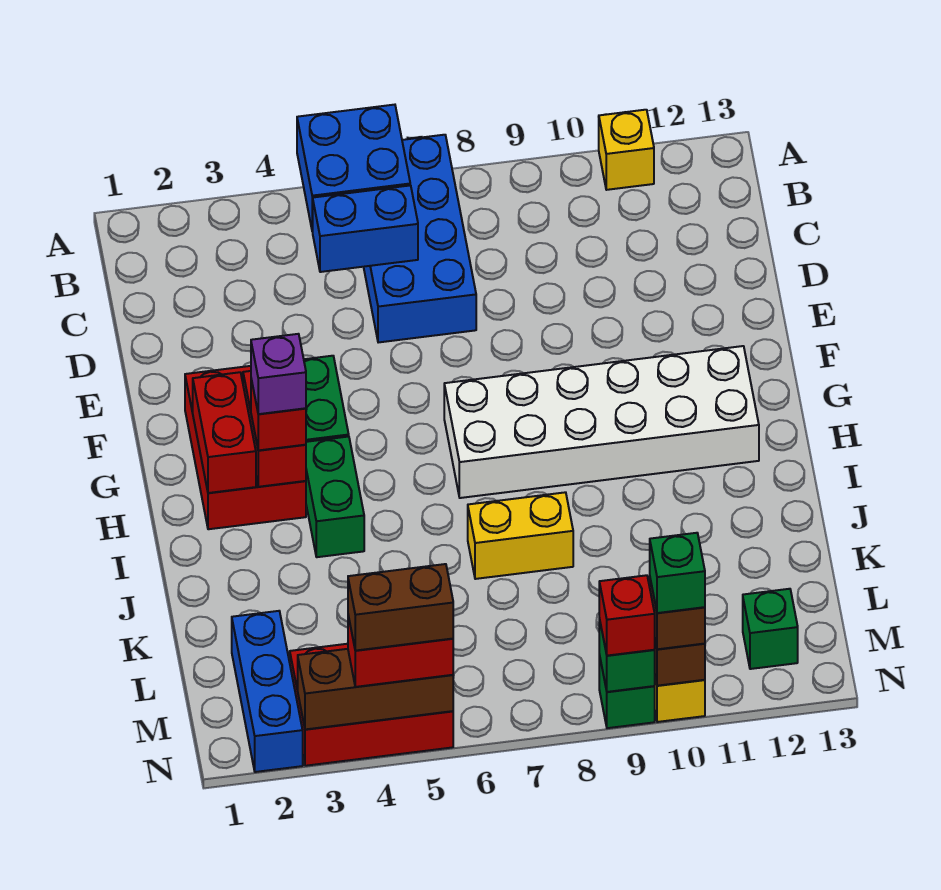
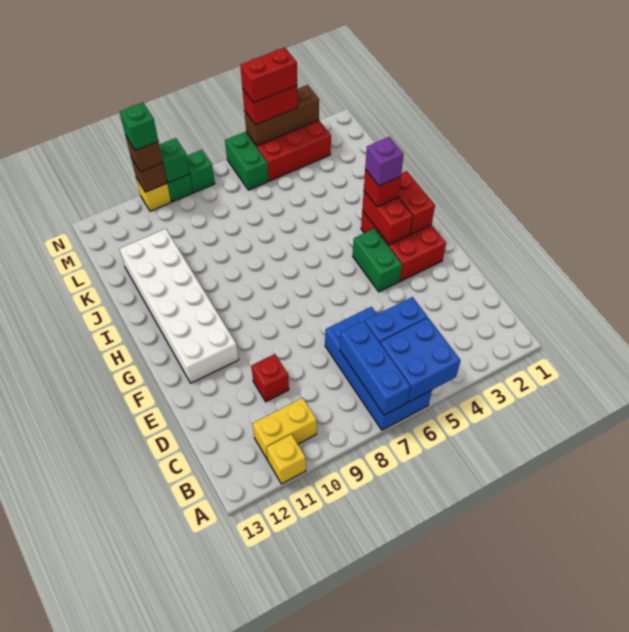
white 2x6 brick [444,346,759,498] -> white 2x6 brick turned to [120,229,239,383]
green 1x2 brick [306,437,364,557] -> green 1x2 brick moved to [225,132,269,190]
yellow 1x2 brick [468,492,573,579] -> yellow 1x2 brick moved to [253,398,317,460]
blue 1x3 brick [232,611,303,772] -> blue 1x3 brick moved to [340,321,411,415]
green 1x1 brick [743,589,798,669] -> green 1x1 brick moved to [187,150,215,193]
brown 1x2 brick [348,564,453,651] -> red 1x2 brick [240,47,297,103]
red 1x1 brick [599,575,655,656] -> red 1x1 brick moved to [251,354,289,402]

